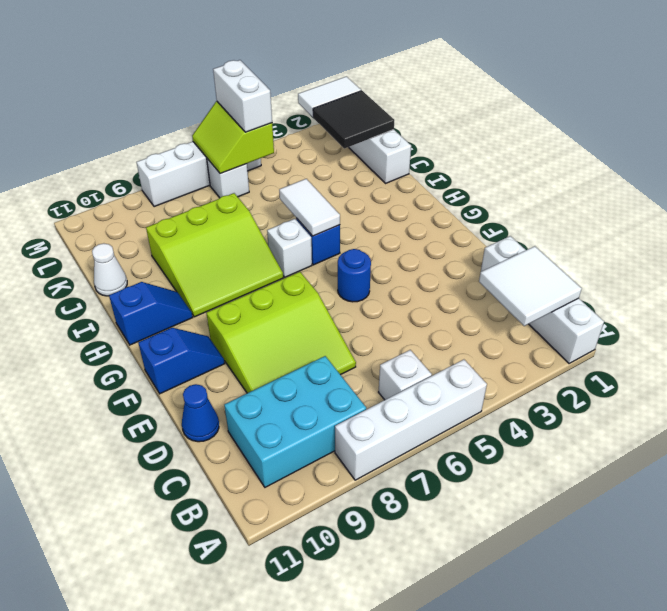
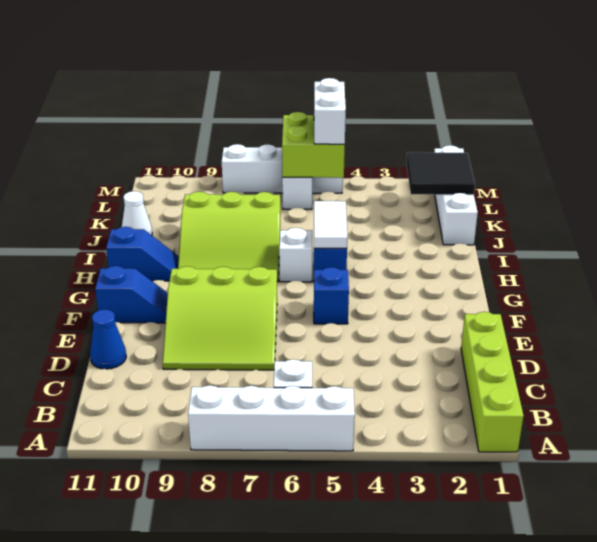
white 1x4 brick [481,236,604,364] -> lime 1x4 brick [461,312,524,452]
white 2x2 tile [479,246,582,326] -> none
cyan 2x3 brick [224,356,366,487] -> none
blue 1x1 round brick [338,249,371,302] -> blue 1x1 brick [314,267,349,324]
lime 2x2 slope [192,101,274,174] -> lime 2x2 brick [282,112,345,178]
white 1x2 tile [298,76,361,117] -> none

